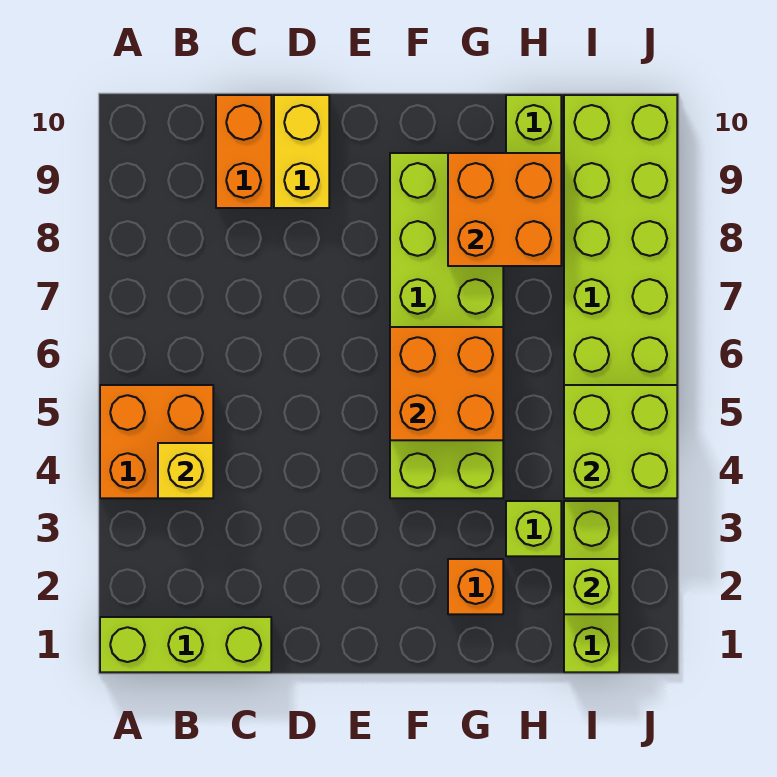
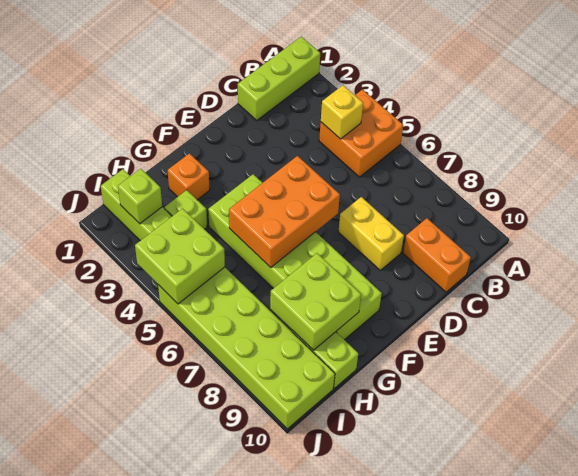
yellow 1x2 brick [274,95,329,208] -> yellow 1x2 brick moved to [338,197,404,270]
orange 2x2 brick [390,327,503,440] -> orange 2x3 brick [229,156,340,267]
orange 2x2 brick [448,153,561,266] -> lime 2x2 brick [270,253,361,350]

